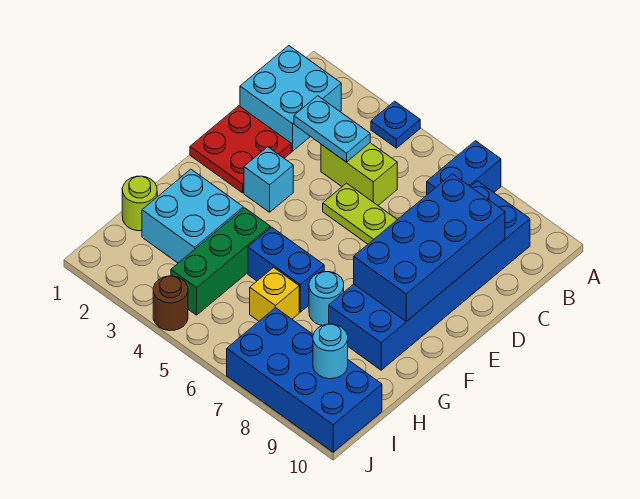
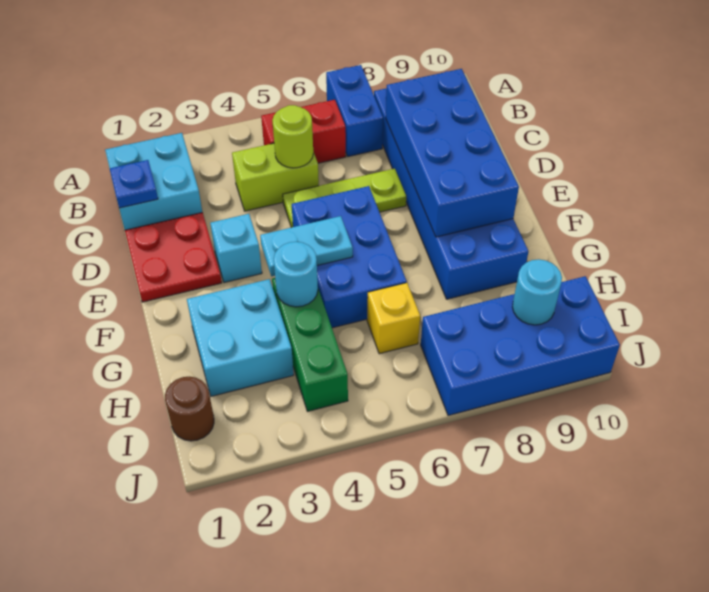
blue 1x1 plate [371,101,420,148] -> blue 1x1 plate moved to [109,160,158,208]
none -> red 1x2 brick [261,100,346,163]
cyan 1x2 plate [294,96,370,162] -> cyan 1x2 plate moved to [260,216,353,276]
blue 1x2 brick [248,227,324,312] -> blue 2x3 brick [292,186,407,328]
cyan 1x1 round brick [309,272,344,326] -> cyan 1x1 round brick moved to [274,242,318,307]
lime 1x1 round brick [122,176,157,231] -> lime 1x1 round brick moved to [272,105,313,168]
brown 1x1 round brick [153,276,188,331] -> brown 1x1 round brick moved to [165,377,214,441]

